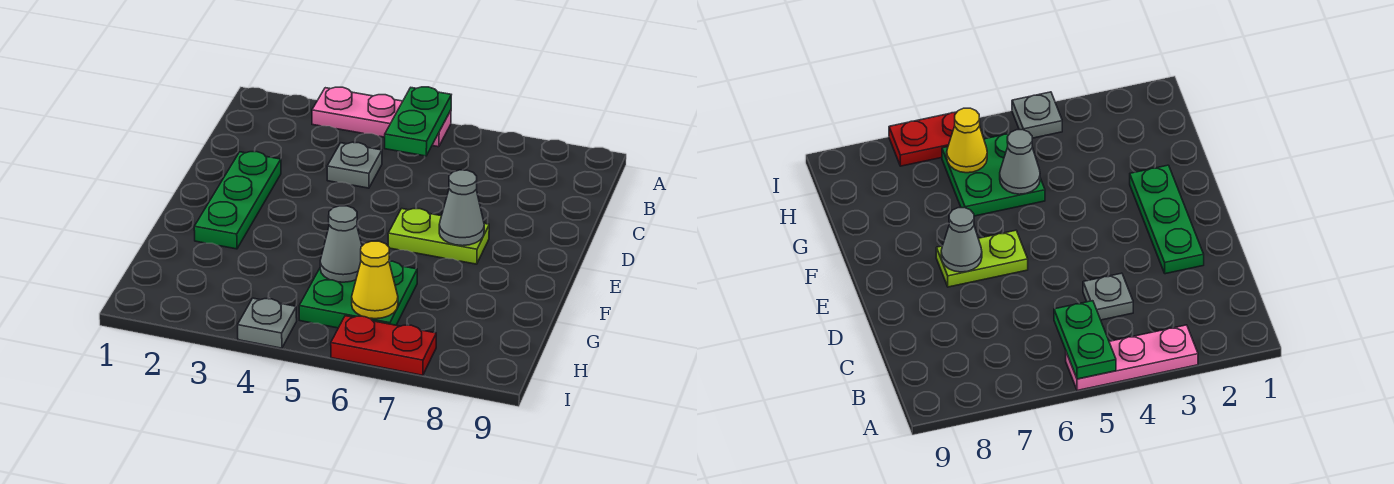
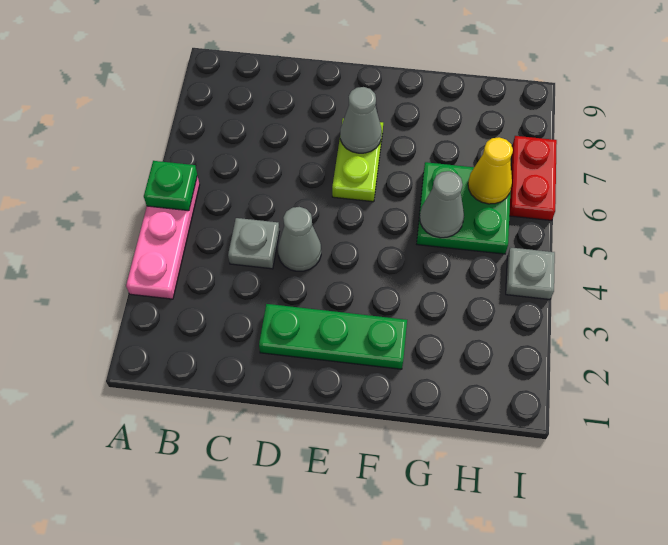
green 1x2 plate [385,87,451,156] -> green 1x1 plate [144,161,197,211]
none -> grey 1x1 cone [278,207,321,271]

